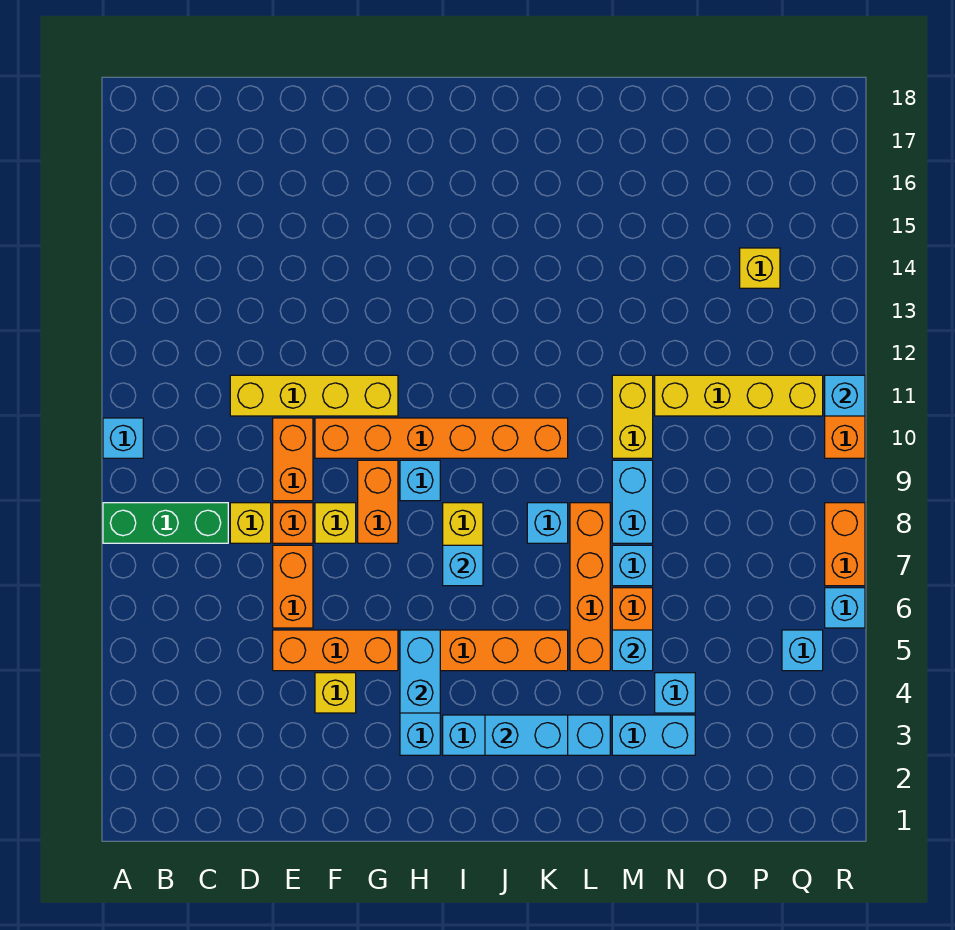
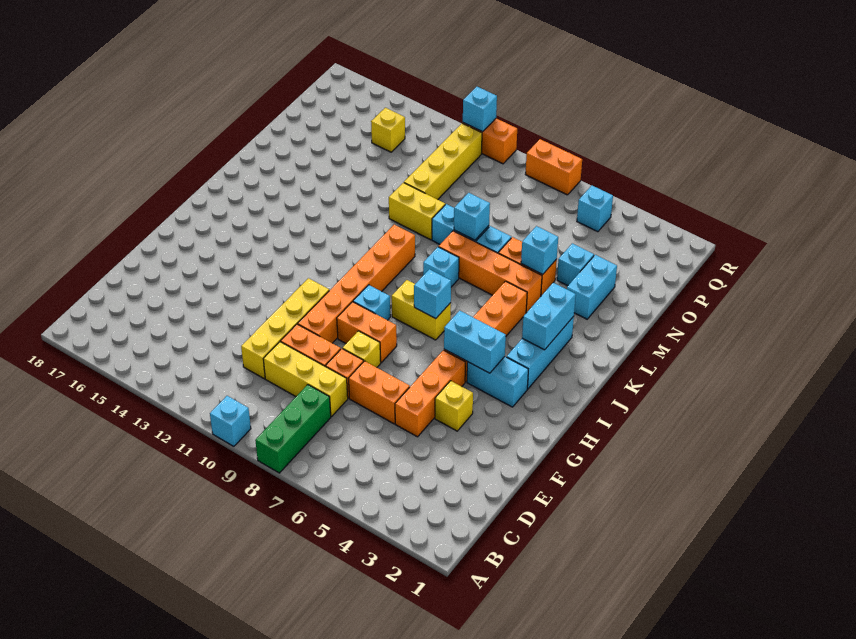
yellow 1x1 brick [230,503,271,543] -> yellow 1x3 brick [263,342,348,417]
cyan 1x4 brick [443,715,610,755] -> cyan 1x3 brick [507,316,574,389]
cyan 1x1 brick [825,588,865,628] -> cyan 1x1 brick moved to [454,193,490,240]

